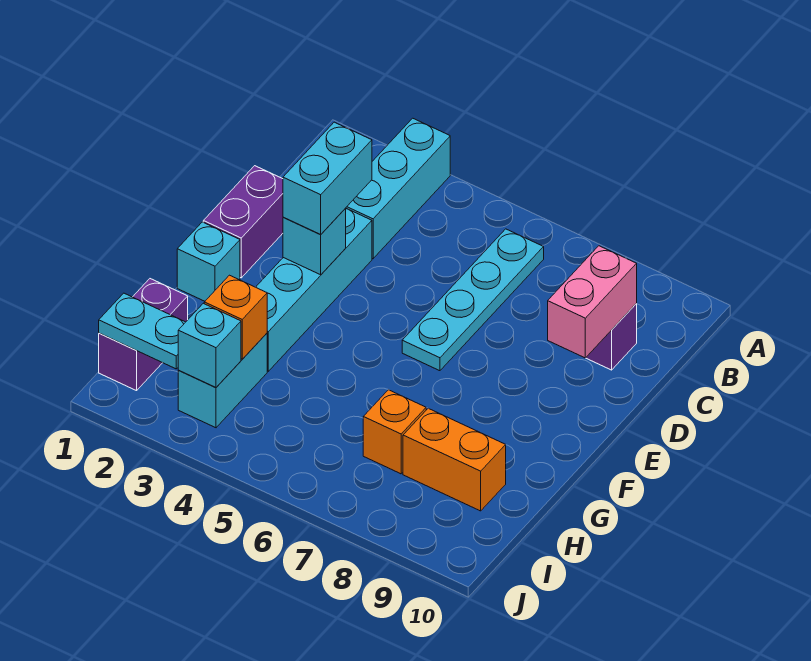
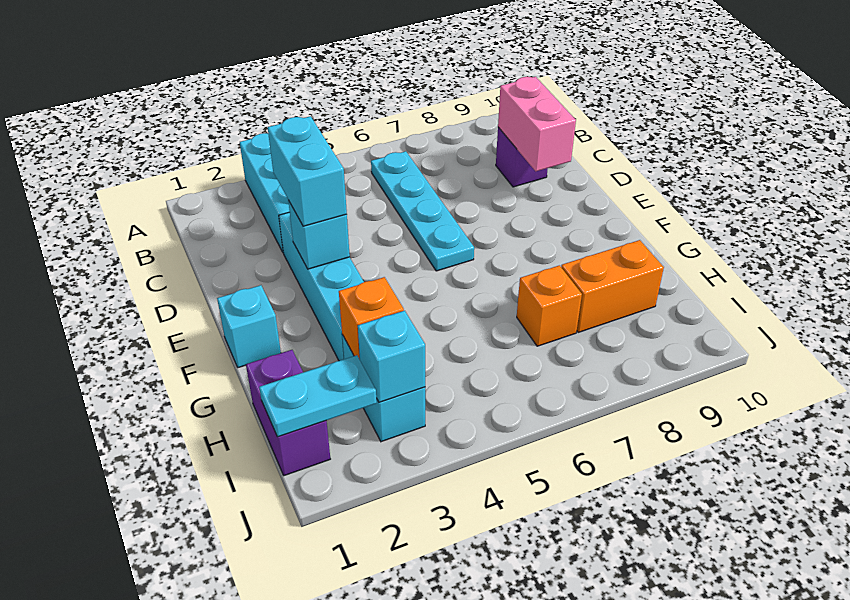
purple 1x2 brick [203,166,283,278] -> none

